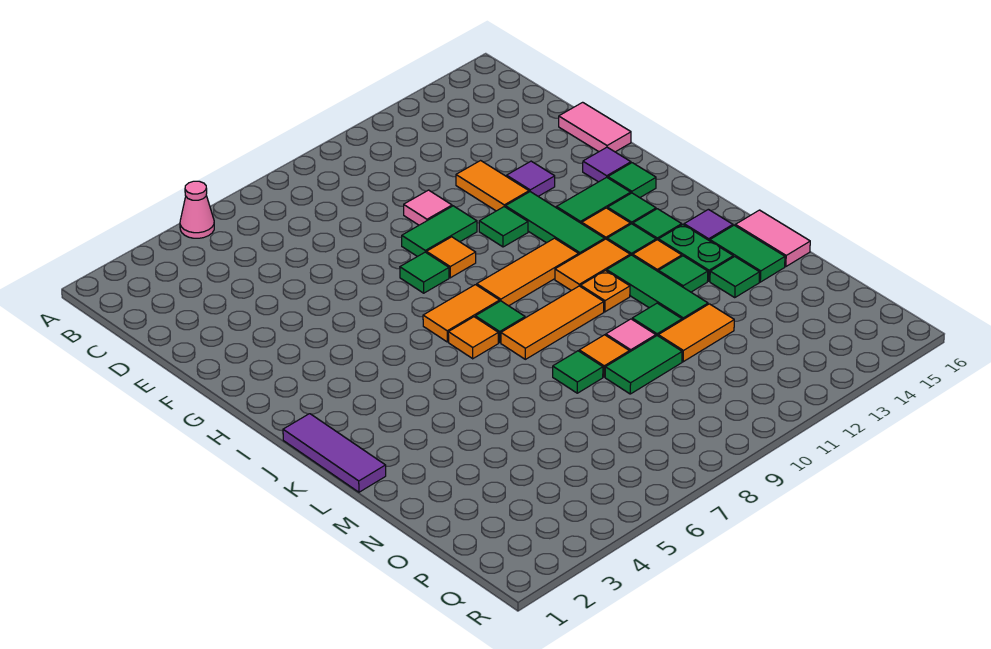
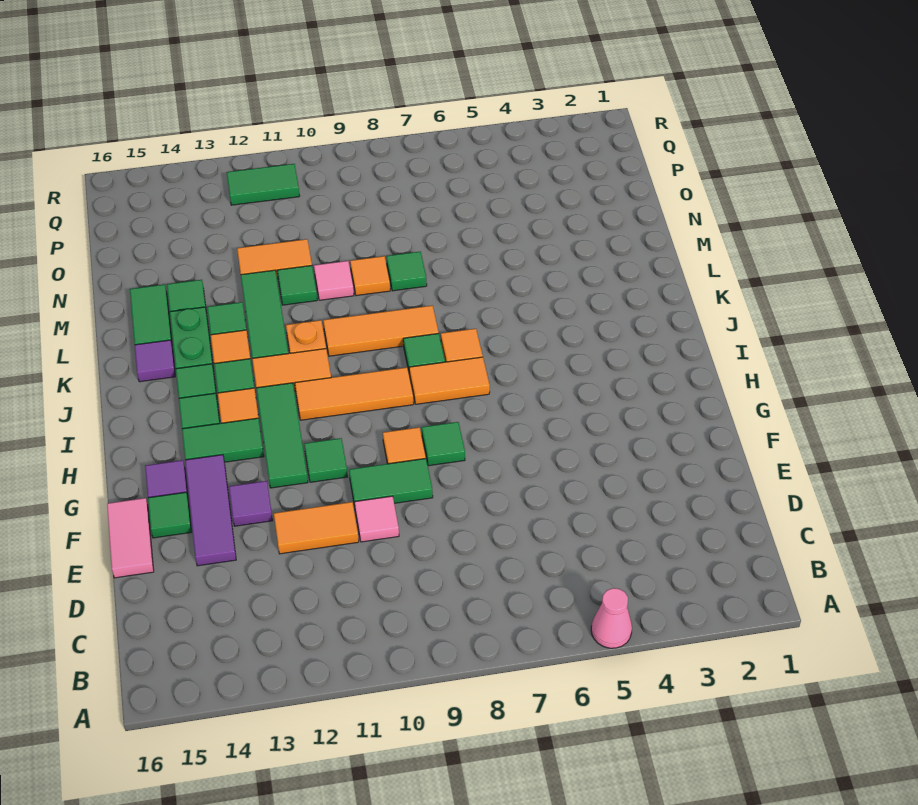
orange 1x2 tile [456,161,529,211] -> orange 1x2 tile turned to [274,502,359,554]
green 1x1 tile [608,163,656,198] -> green 1x1 tile moved to [148,492,192,538]
purple 1x3 tile [283,414,386,492] -> purple 1x3 tile moved to [185,455,236,566]
pink 1x2 tile [735,210,810,267] -> none
green 1x2 tile [605,336,682,394] -> green 1x2 tile moved to [227,164,300,205]

